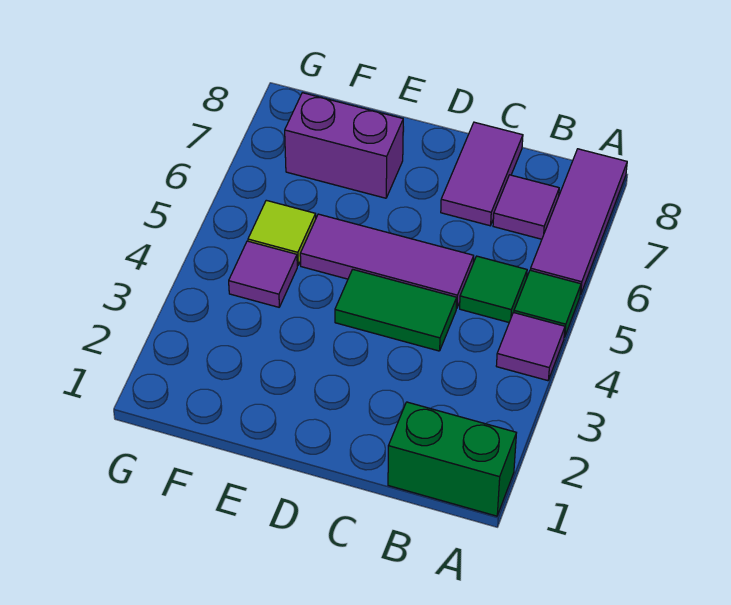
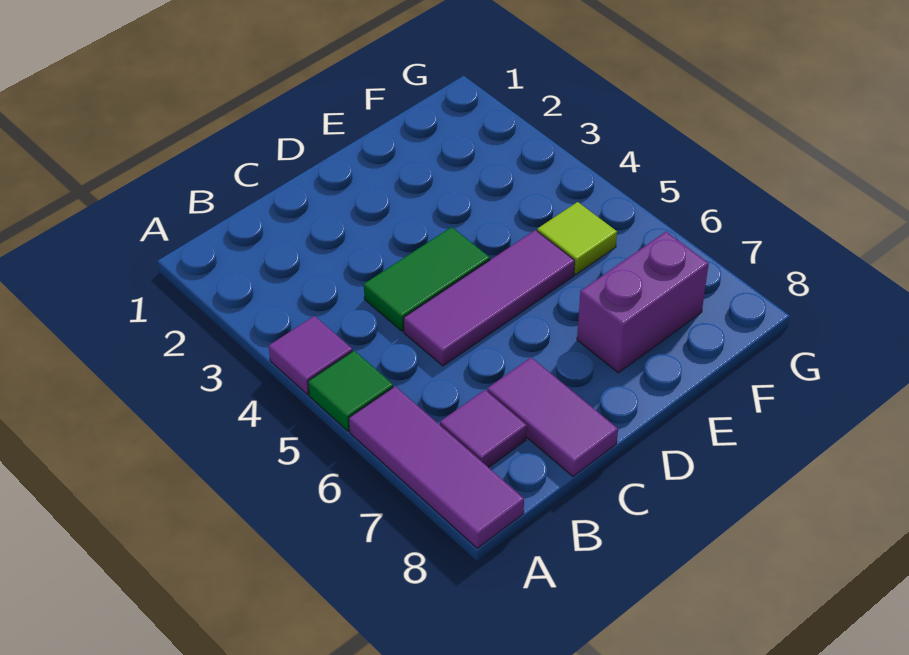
green 1x2 brick [388,402,516,516] -> none
green 1x1 tile [460,256,527,322] -> none
purple 1x1 tile [229,241,297,307] -> none

